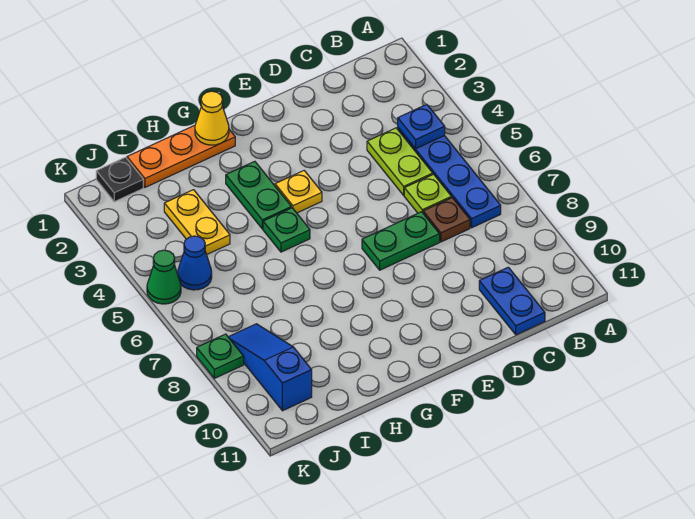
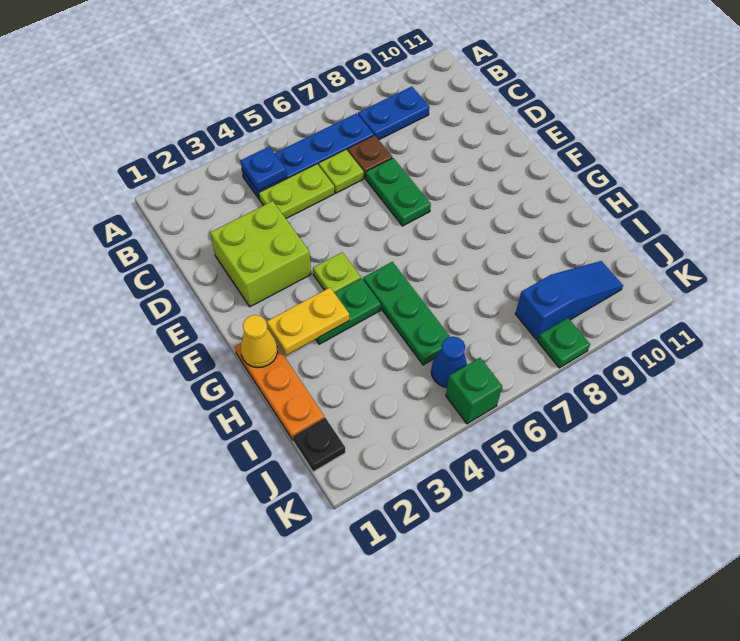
blue 1x2 plate [479,267,545,335] -> blue 1x2 plate moved to [358,87,429,140]
none -> lime 2x2 brick [210,201,311,307]
yellow 1x1 plate [275,171,322,213] -> lime 1x1 plate [313,252,361,293]
green 1x1 plate [263,208,310,252] -> green 1x3 plate [363,262,450,365]
yellow 1x2 plate [164,190,230,255] -> yellow 1x2 plate moved to [267,288,349,355]
blue 1x3 slope [229,324,312,411] -> blue 1x3 slope turned to [515,261,623,340]
green 1x1 cone [147,250,181,304] -> green 1x1 brick [446,358,502,424]

